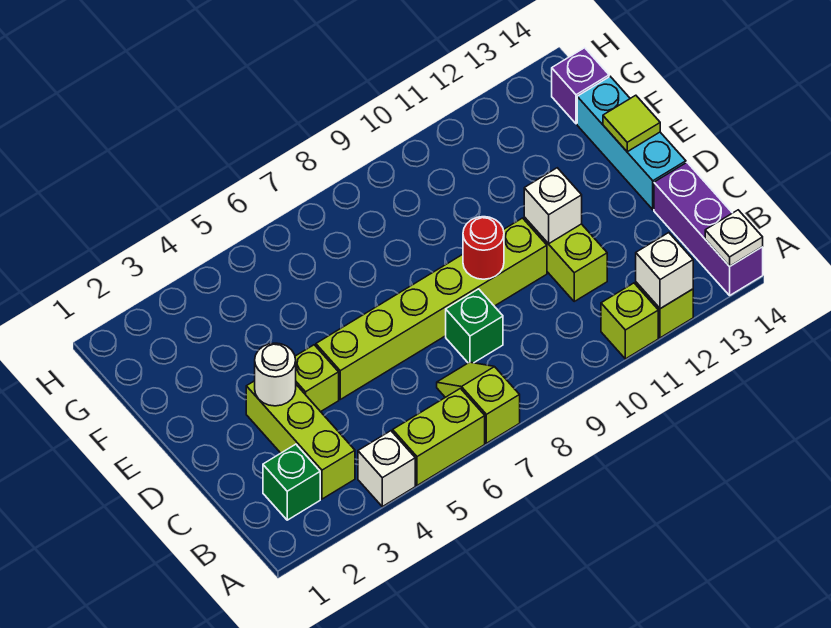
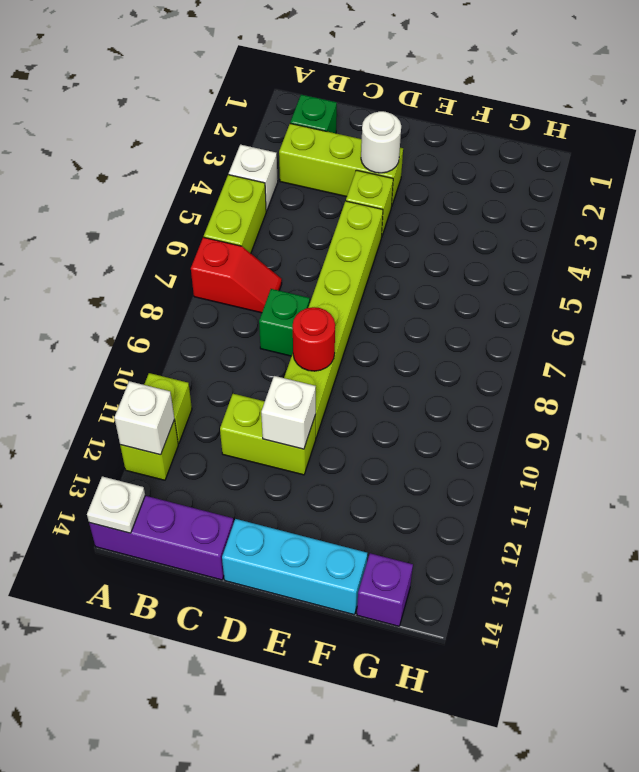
lime 1x2 slope [437,362,520,443] -> red 1x2 slope [191,237,282,313]
lime 1x1 tile [603,95,660,152] -> none

